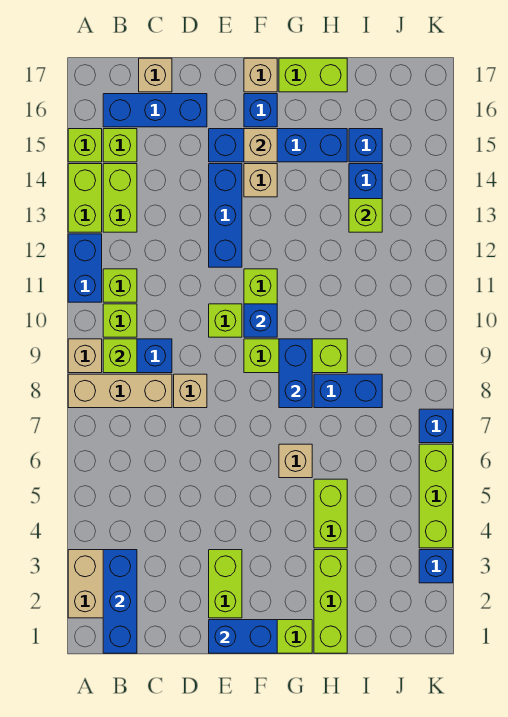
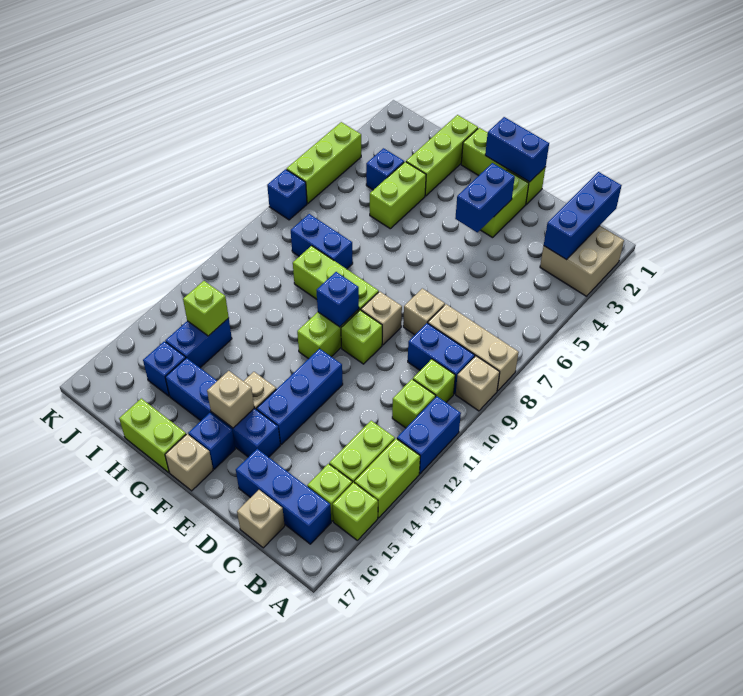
lime 1x1 brick [103,339,137,373] -> none
tan 1x1 brick [279,444,312,478] -> tan 1x1 brick moved to [361,291,402,345]
blue 1x2 brick [279,339,312,408] -> blue 1x2 brick moved to [455,163,515,232]
blue 1x1 brick [419,550,453,583] -> blue 1x1 brick moved to [366,148,404,190]

